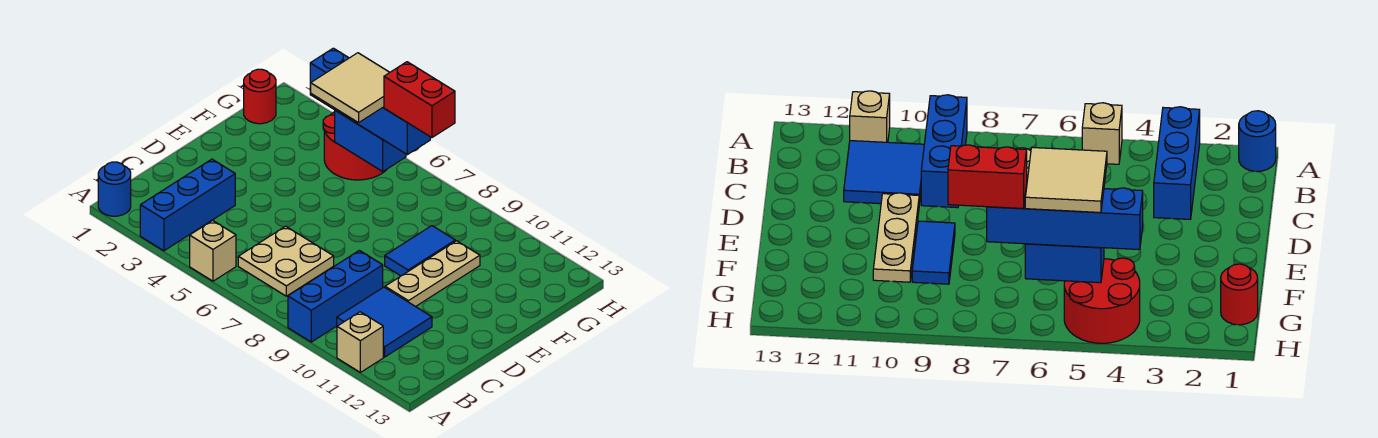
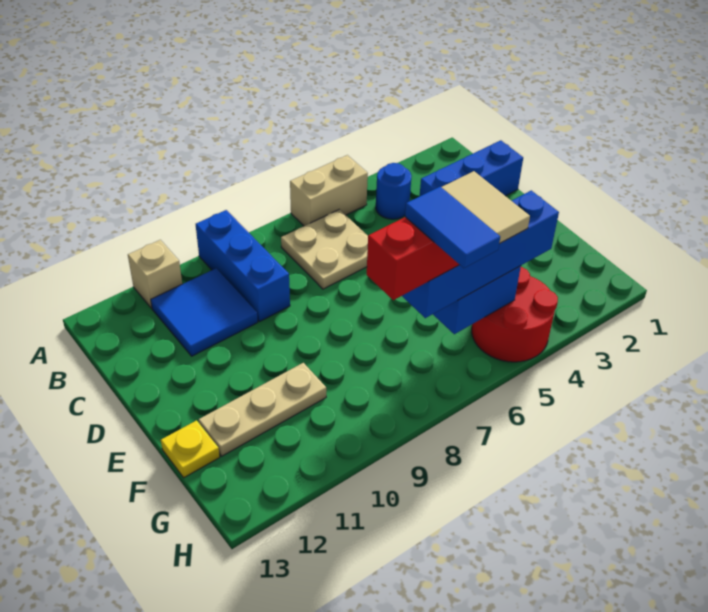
blue 1x1 round brick [98,162,131,216] -> blue 1x1 round brick moved to [376,163,411,219]
blue 1x3 brick [140,159,235,251] -> blue 1x3 brick turned to [420,140,523,196]
tan 1x1 brick [190,220,236,281] -> tan 1x2 brick [290,155,368,226]
tan 1x3 plate [385,241,480,307] -> tan 1x3 plate turned to [199,363,326,456]
blue 1x2 tile [385,226,455,276] -> blue 1x2 tile moved to [405,187,500,268]
none -> yellow 1x1 plate [161,420,220,478]
red 1x1 round brick [244,69,276,124] -> none

